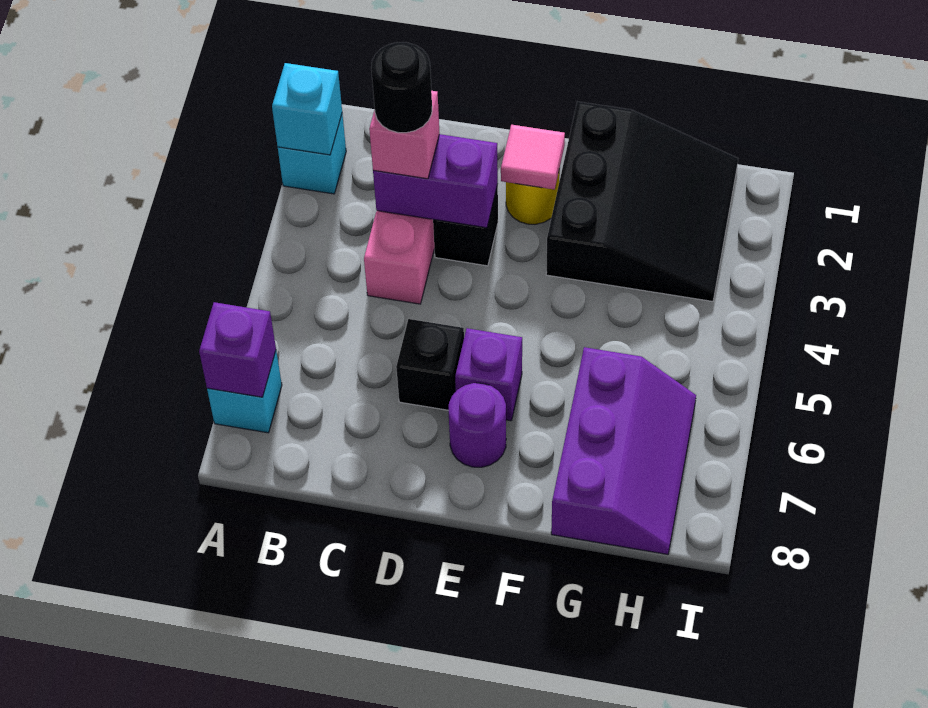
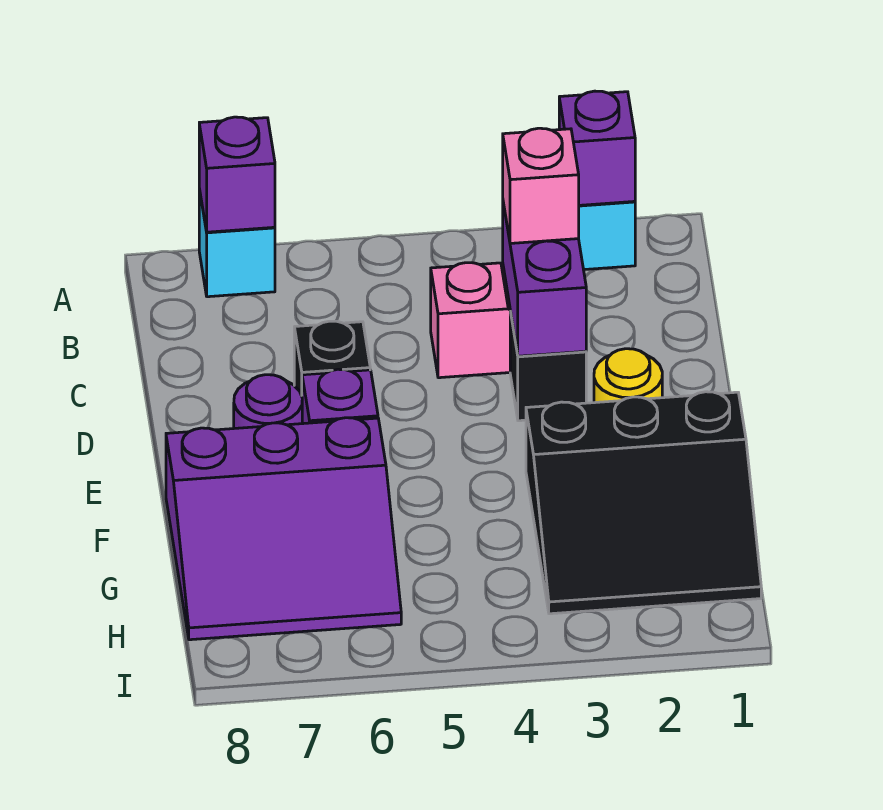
cyan 1x1 brick [272,63,342,155] -> purple 1x1 brick [559,91,635,205]
black 1x1 round brick [371,42,432,133] -> none
pink 1x1 tile [501,125,565,190] -> none
purple 2x3 slope [551,347,696,554] -> purple 3x3 slope [166,418,401,640]

